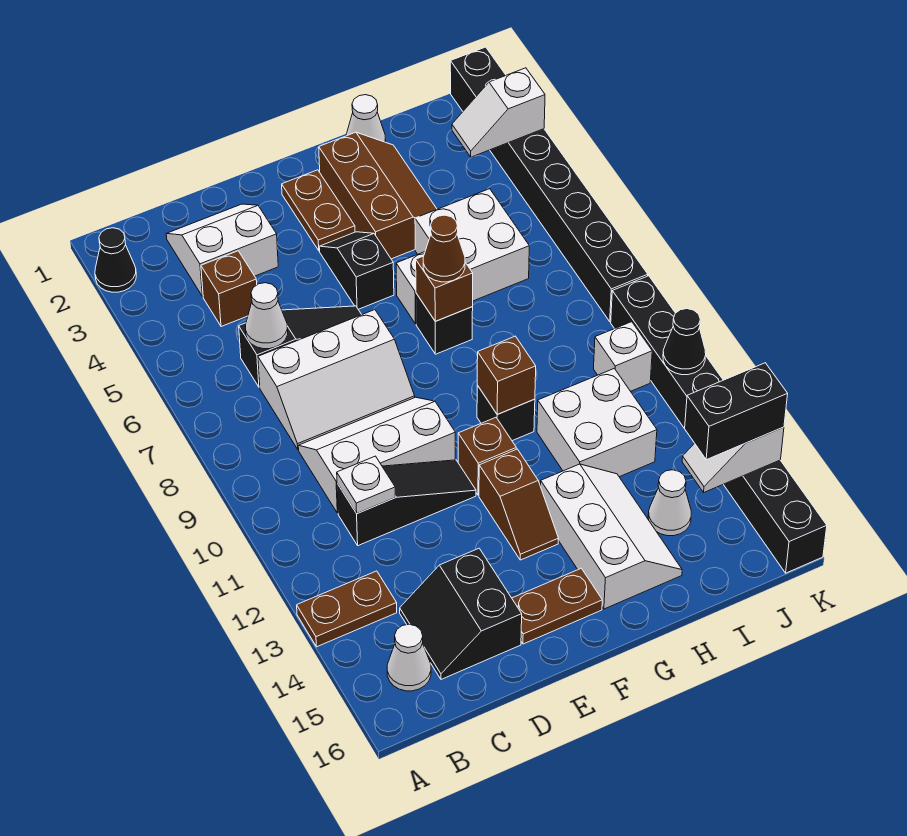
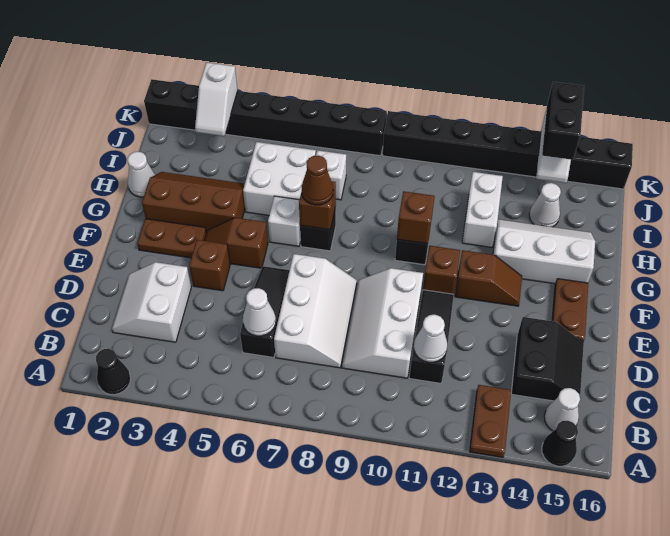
brown 1x1 brick [201,251,257,327] -> brown 1x1 brick moved to [189,240,230,291]
white 1x1 plate [337,456,395,513] -> white 1x1 cone [414,315,447,362]
black 2x2 slope [400,548,522,679] -> black 2x2 slope turned to [511,317,584,403]
black 1x2 slope [319,232,394,309] -> brown 1x2 slope [204,218,268,268]
white 2x2 brick [537,368,657,477] -> white 1x2 brick [462,172,503,247]
white 1x1 brick [594,322,652,391] -> white 1x1 brick moved to [316,150,346,200]
black 1x1 cone [663,309,706,375] -> black 1x1 cone moved to [542,420,578,466]

